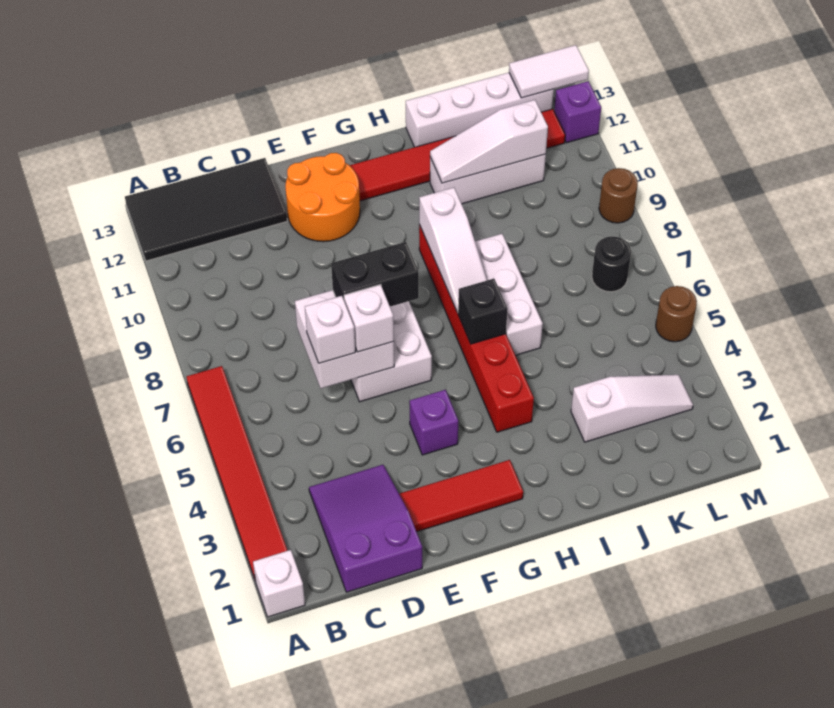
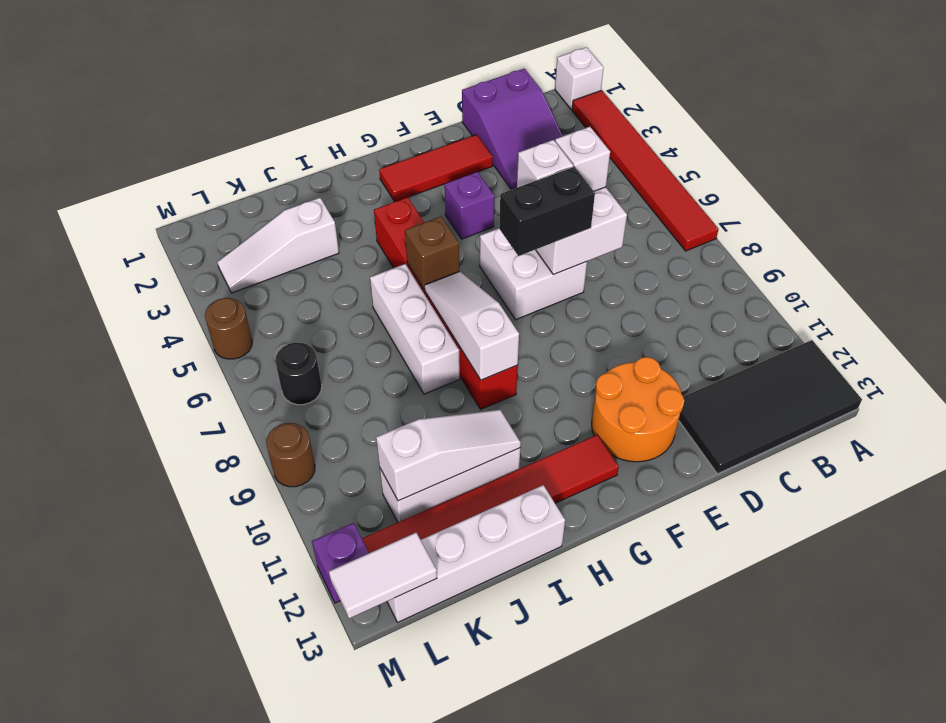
black 1x1 brick [458,279,508,344] -> brown 1x1 brick [405,217,459,289]

